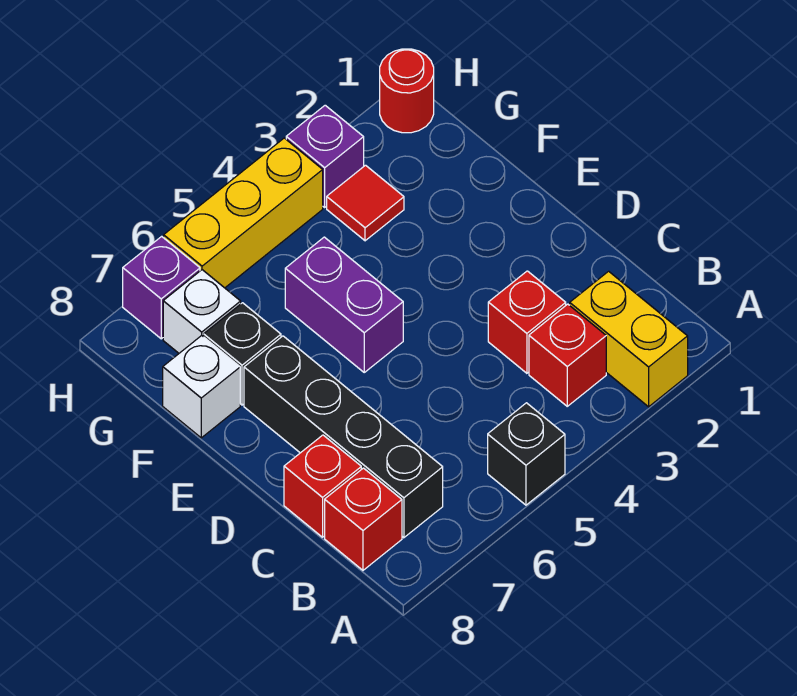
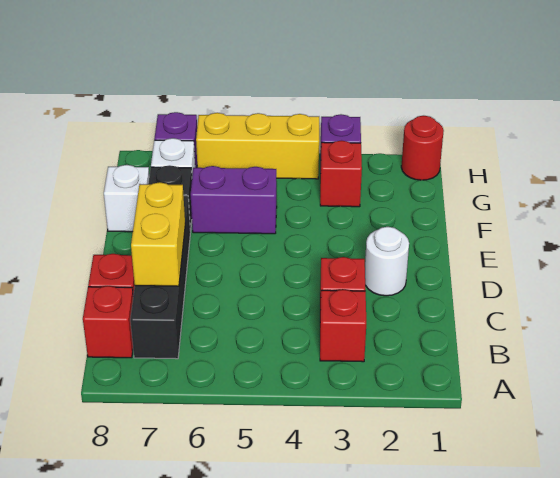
yellow 1x2 brick [570,271,688,407] -> yellow 1x2 brick moved to [131,182,185,286]
black 1x1 brick [488,403,565,505] -> none
none -> white 1x1 round brick [365,227,409,296]
purple 1x2 brick [285,237,403,372] -> purple 1x2 brick turned to [191,166,277,234]
red 1x1 tile [327,165,404,241] -> red 1x1 brick [320,141,362,207]

